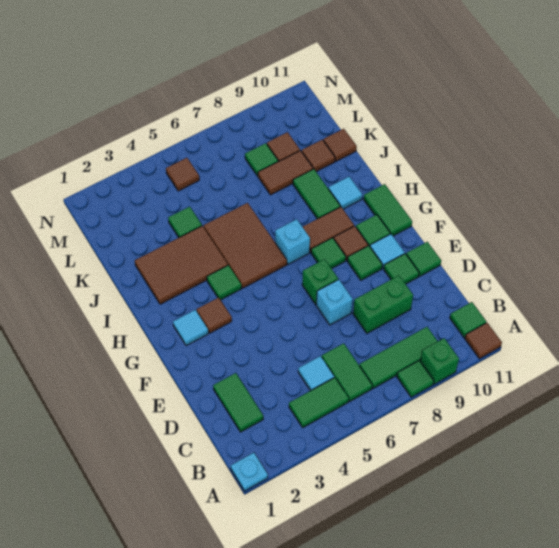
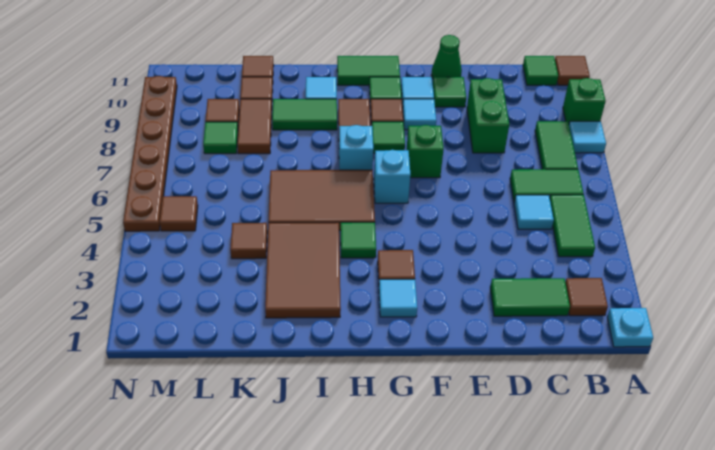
green 1x1 tile [397,360,434,397] -> cyan 1x1 tile [569,121,606,153]
none -> brown 1x1 tile [565,278,608,316]
green 1x3 tile [359,327,438,388] -> green 1x2 tile [535,121,578,169]
cyan 1x1 brick [316,280,353,325] -> cyan 1x1 brick moved to [374,150,411,203]
green 1x1 tile [406,242,441,276] -> green 1x1 cone [432,35,462,78]
green 1x1 tile [347,246,382,280] -> cyan 1x1 tile [403,99,436,130]
green 1x1 tile [168,207,202,237] -> brown 1x1 tile [230,223,267,259]
none -> brown 1x6 plate [123,76,177,231]

